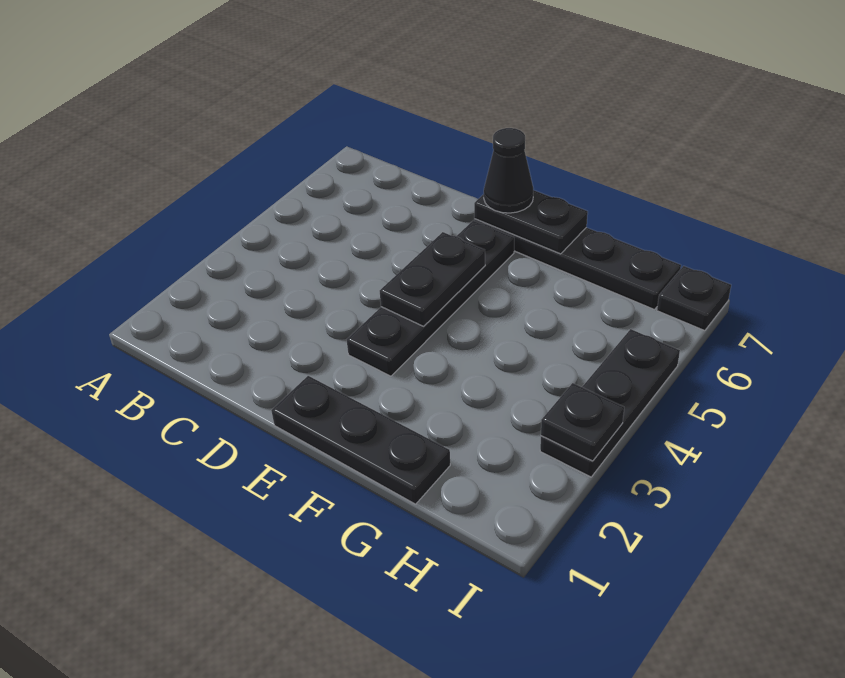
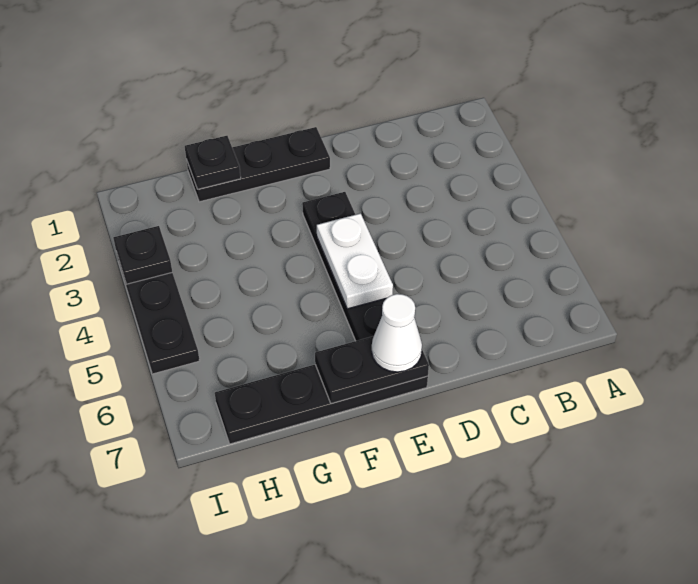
black 1x2 plate [380,232,485,326] -> white 1x2 plate [317,213,393,309]
black 1x1 cone [484,128,533,213] -> white 1x1 cone [372,294,422,372]
black 1x1 plate [657,266,731,331] -> black 1x1 plate moved to [185,136,241,189]

